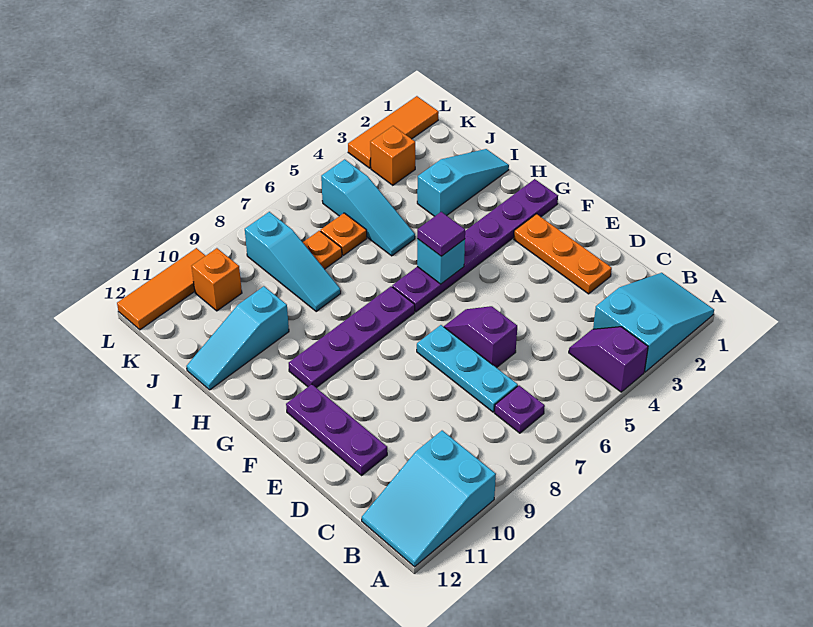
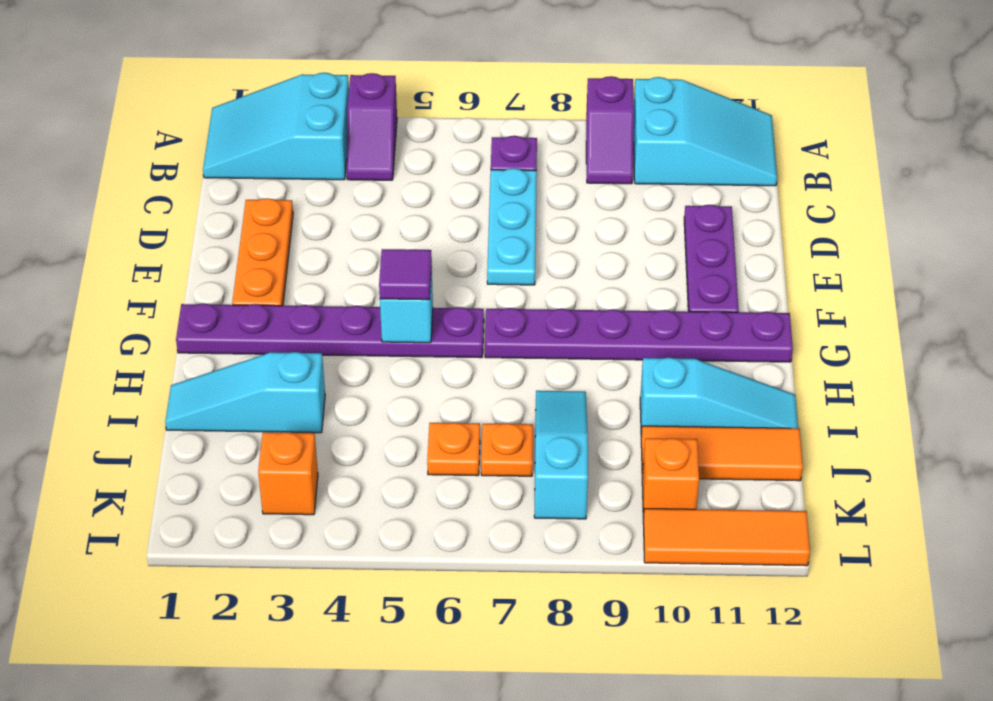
purple 1x2 slope [444,306,517,368] -> purple 1x2 slope moved to [586,76,634,184]
purple 1x4 plate [289,286,415,388] -> purple 1x6 plate [485,308,793,362]
cyan 1x3 slope [321,159,415,256] -> none
orange 1x3 tile [348,96,439,168] -> orange 1x3 tile moved to [641,426,803,481]

